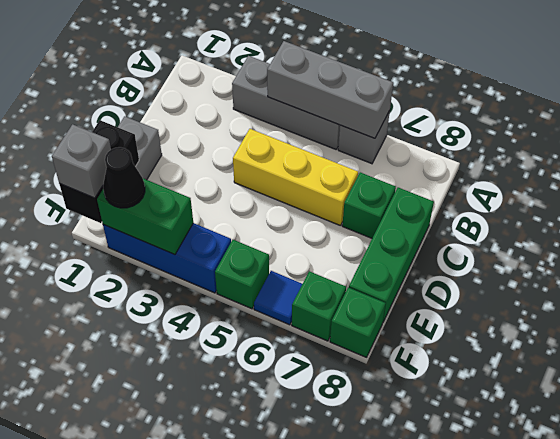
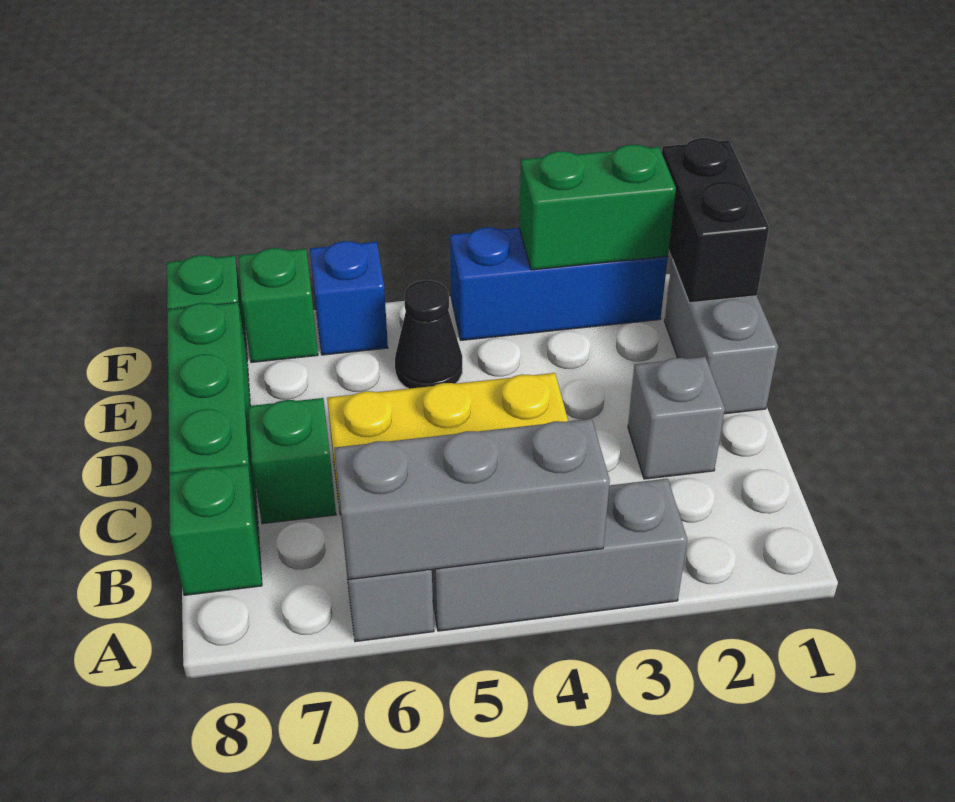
grey 1x1 brick [52,124,111,198] -> grey 1x1 brick moved to [628,357,725,479]
black 1x1 cone [103,147,145,208] -> black 1x1 cone moved to [395,280,462,389]
green 1x1 brick [215,240,269,309] -> green 1x1 brick moved to [169,465,262,595]
blue 1x1 tile [254,271,302,325] -> blue 1x1 brick [310,241,388,355]

